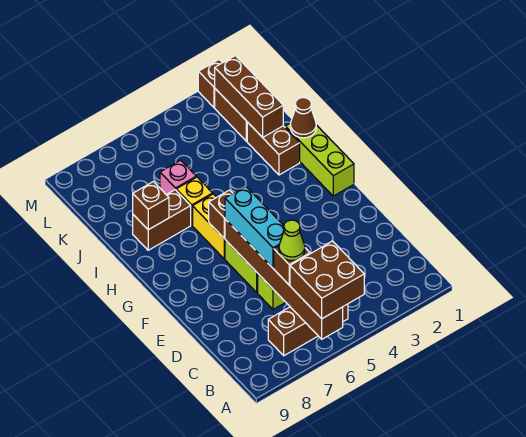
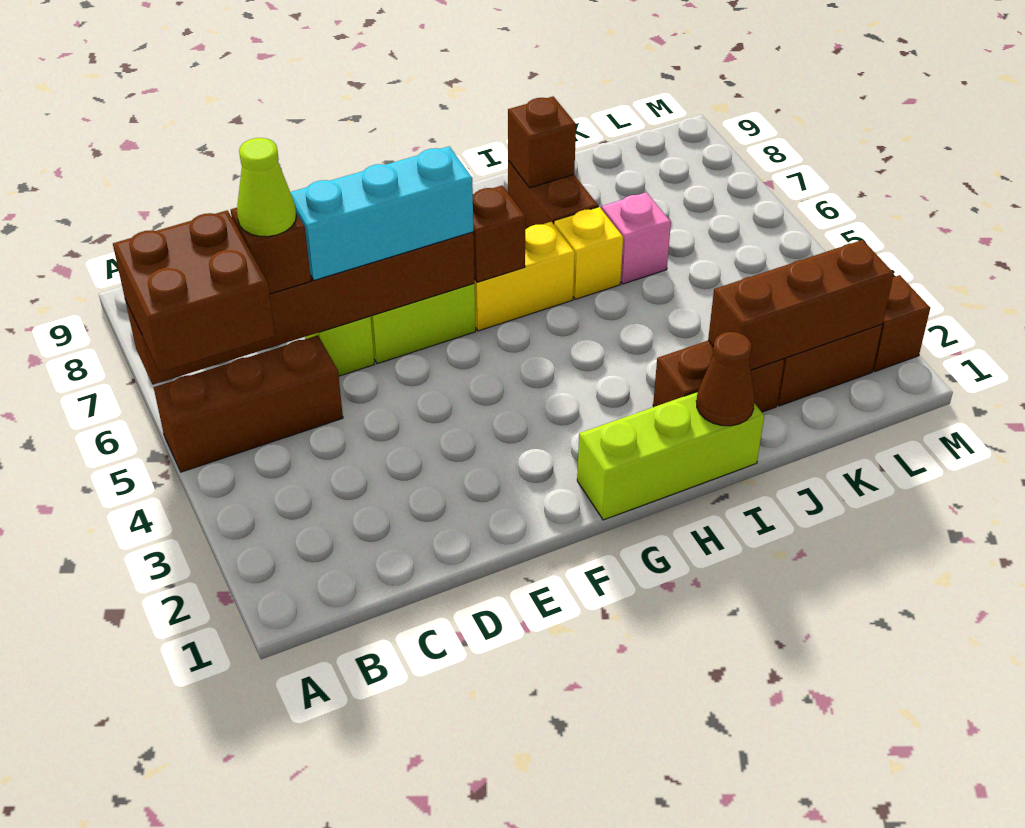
brown 1x3 brick [268,304,348,356] -> brown 1x3 brick turned to [154,335,343,472]

